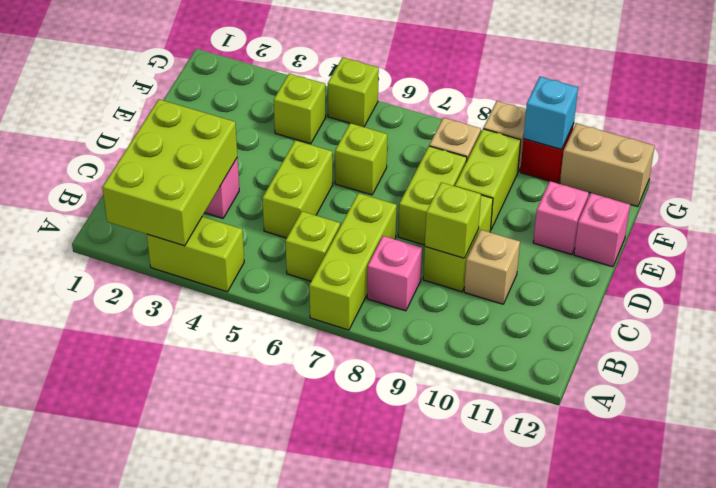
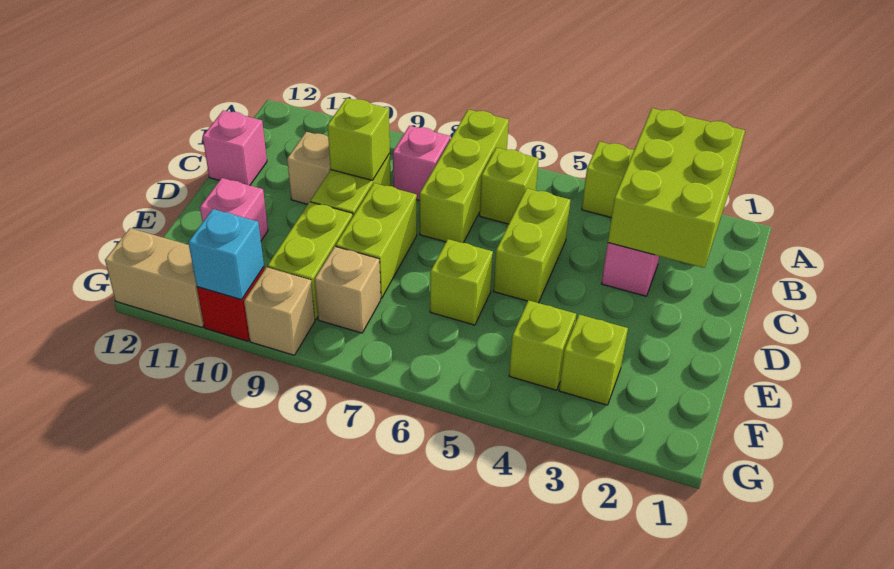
pink 1x1 brick [574,193,630,267] -> pink 1x1 brick moved to [203,110,267,185]
lime 1x1 brick [328,57,379,127] -> lime 1x1 brick moved to [559,315,628,405]

